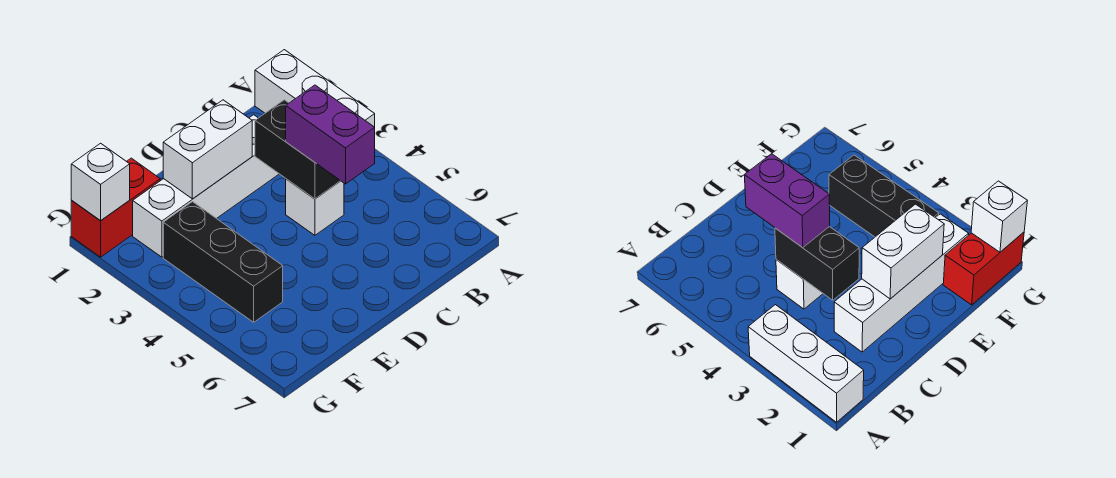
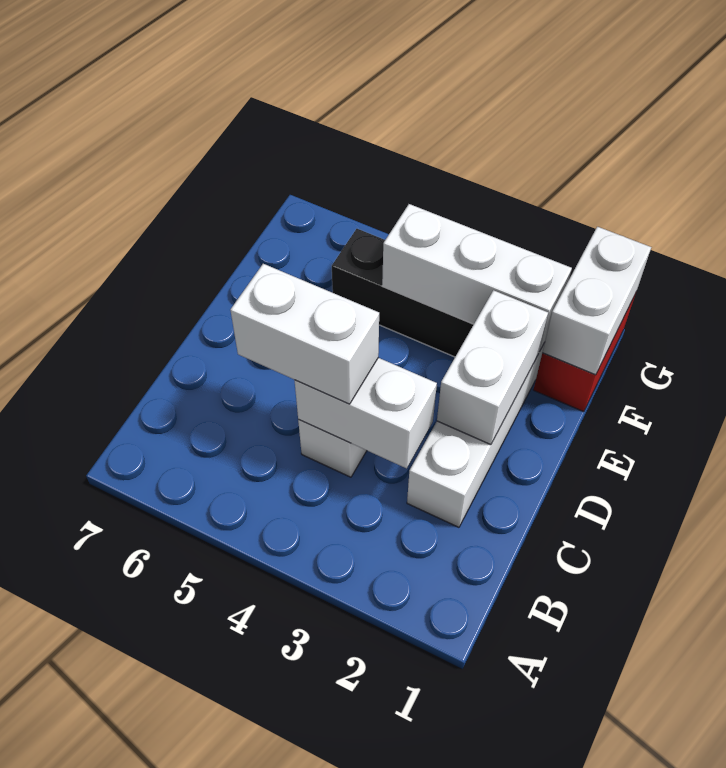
white 1x3 brick [255,50,375,127] -> white 1x3 brick moved to [382,204,572,351]
black 1x2 brick [255,100,340,199] -> white 1x2 brick [294,358,437,468]
purple 1x2 brick [286,85,375,184] -> white 1x2 brick [230,264,379,404]
white 1x1 brick [71,143,130,220] -> white 1x2 brick [542,227,651,375]

